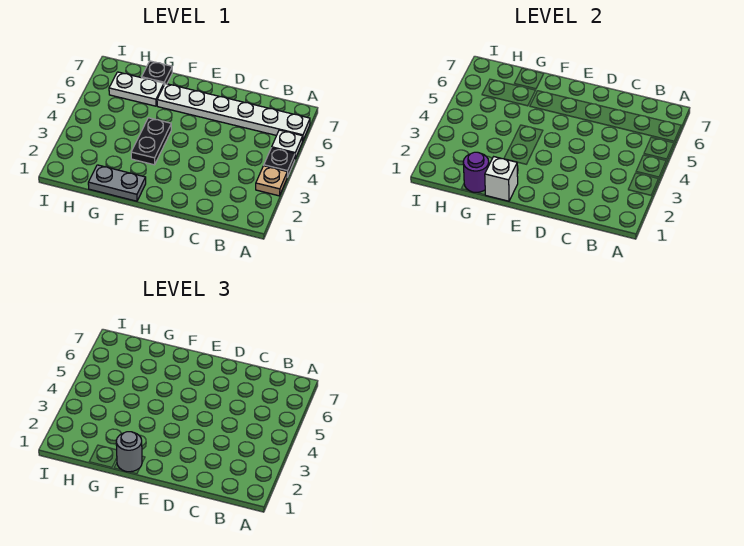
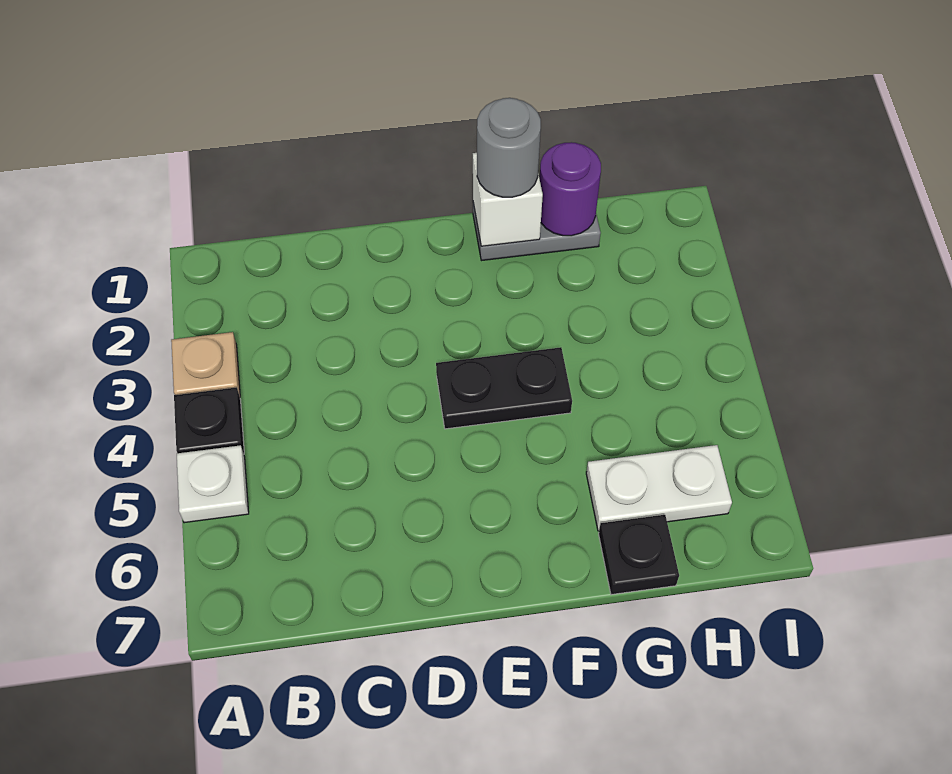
white 1x6 plate [157,83,310,141] -> none
black 1x2 plate [131,118,171,165] -> black 1x2 plate turned to [436,347,572,429]

